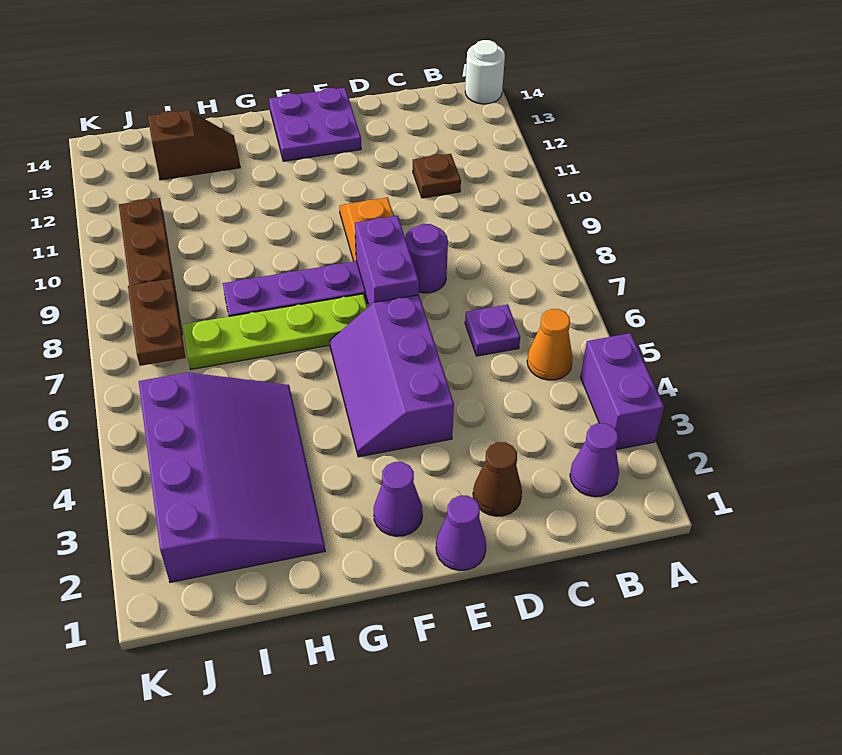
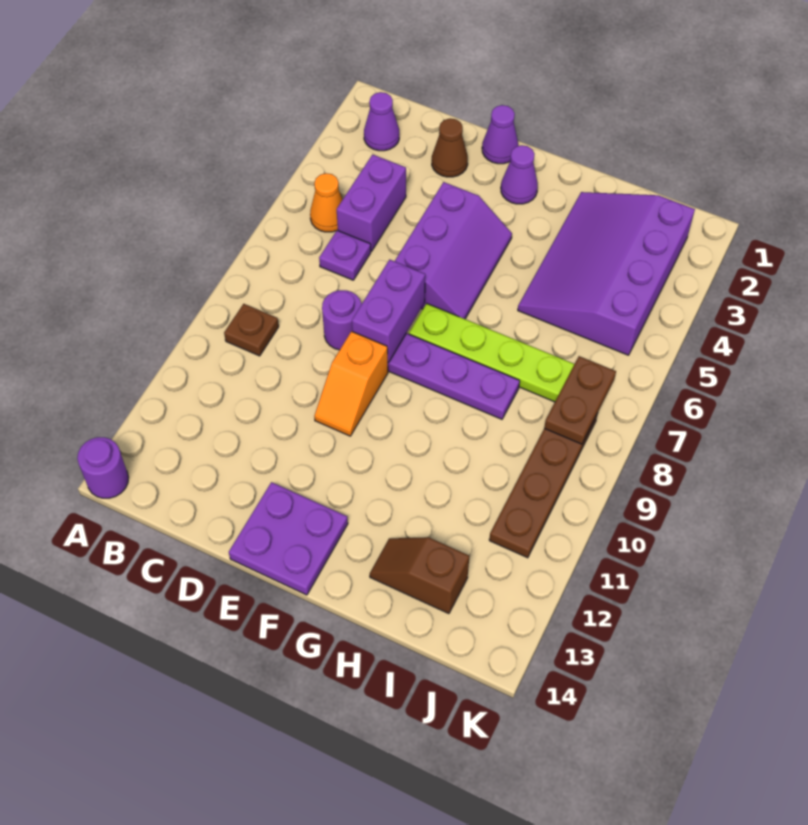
purple 1x2 brick [581,333,664,450] -> purple 1x2 brick moved to [337,154,406,251]
white 1x1 round brick [465,40,505,104] -> purple 1x1 round brick [77,437,129,498]
brown 1x1 plate [413,154,461,198] -> brown 1x1 plate moved to [224,304,279,356]

